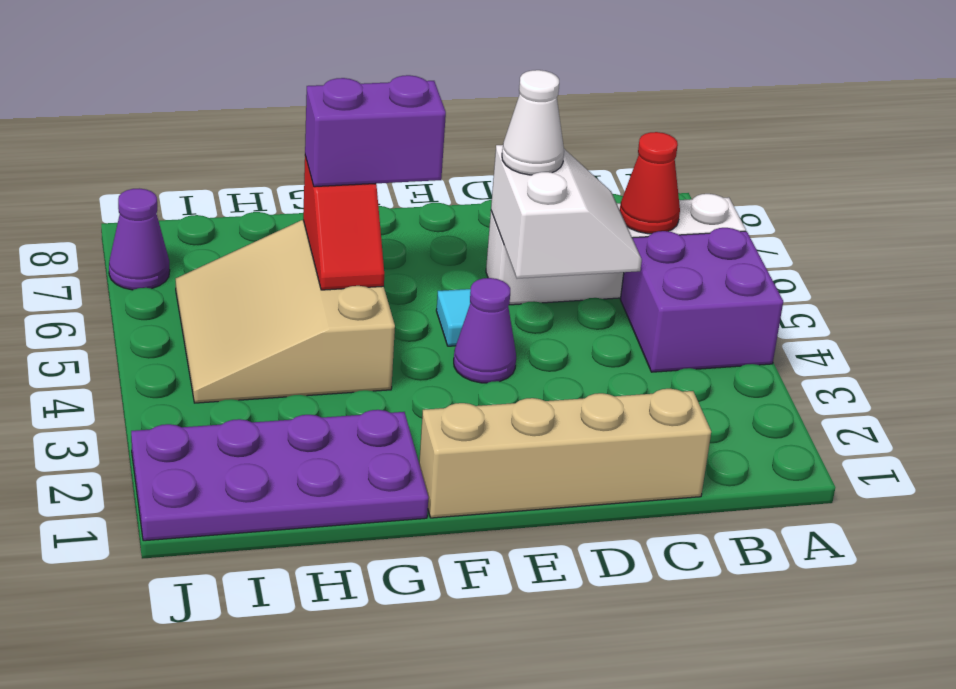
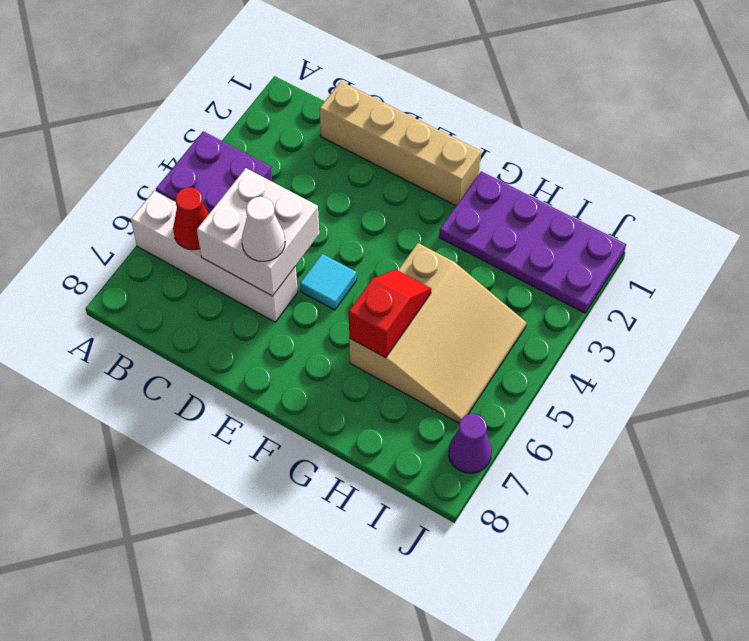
white 2x2 slope [491,145,642,279] -> white 2x2 brick [197,168,319,296]
purple 1x1 cone [454,278,516,383] -> none
purple 1x2 brick [305,75,446,187] -> none

